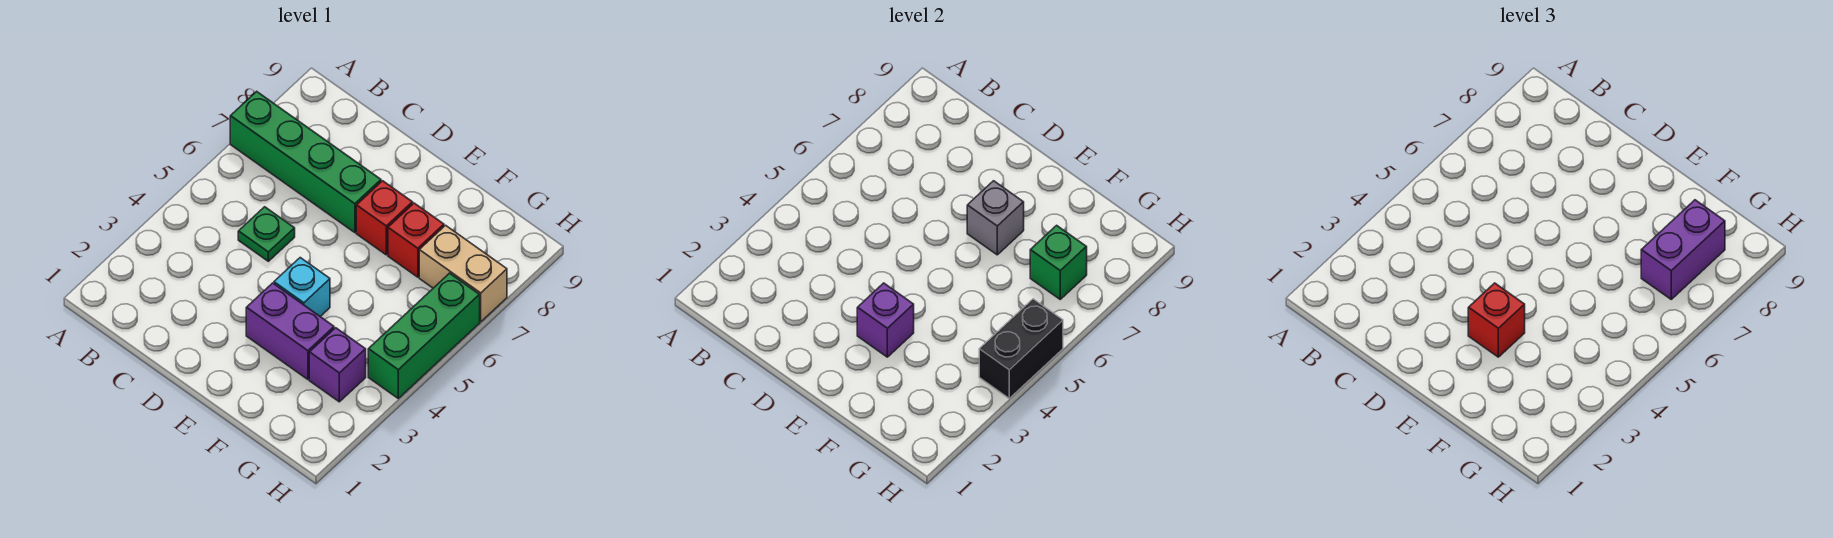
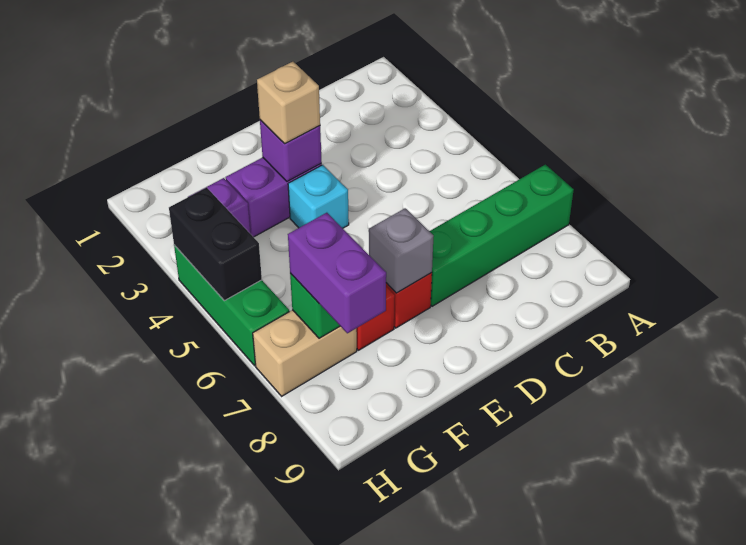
green 1x1 plate [238,207,295,261] -> none
red 1x1 brick [1468,283,1525,357] -> tan 1x1 brick [257,62,320,143]

